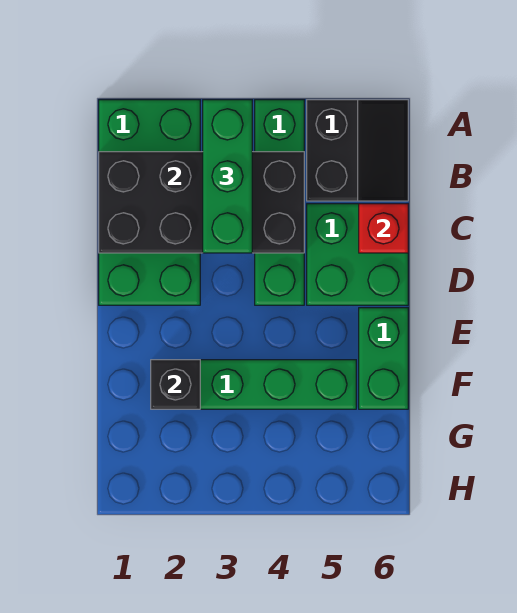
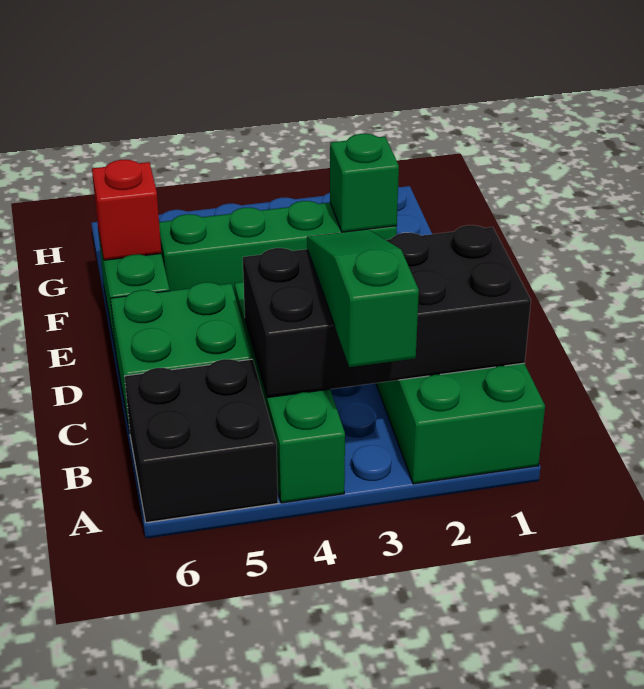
green 1x3 brick [203,100,252,253] -> green 1x3 slope [307,229,419,367]
black 2x2 slope [307,100,408,201] -> black 2x2 brick [124,359,278,523]
red 1x1 brick [359,204,408,253] -> red 1x1 brick moved to [92,160,161,260]
black 1x1 brick [151,360,200,409] -> green 1x1 brick [330,134,399,232]

